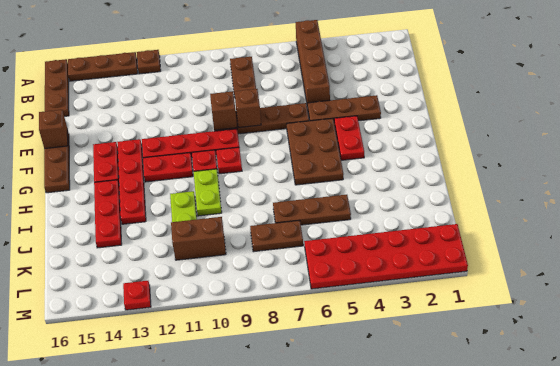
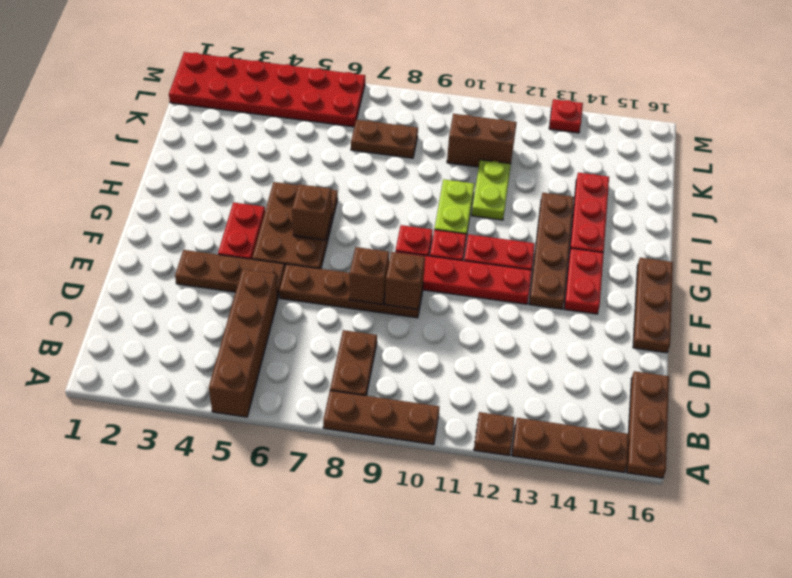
brown 1x1 brick [39,110,68,149] -> brown 1x1 brick moved to [292,184,332,240]
red 1x4 plate [117,139,146,224] -> brown 1x4 plate [529,193,574,309]
brown 1x3 plate [273,195,351,225] -> brown 1x3 plate moved to [323,391,440,445]

